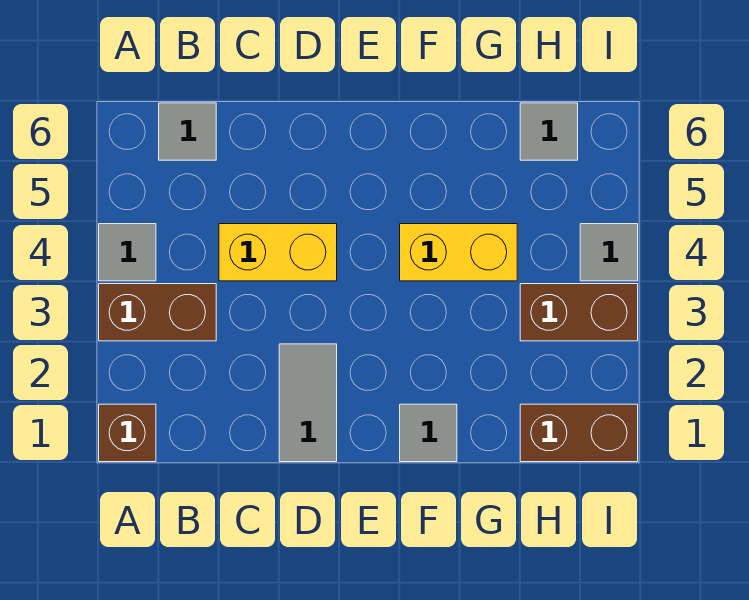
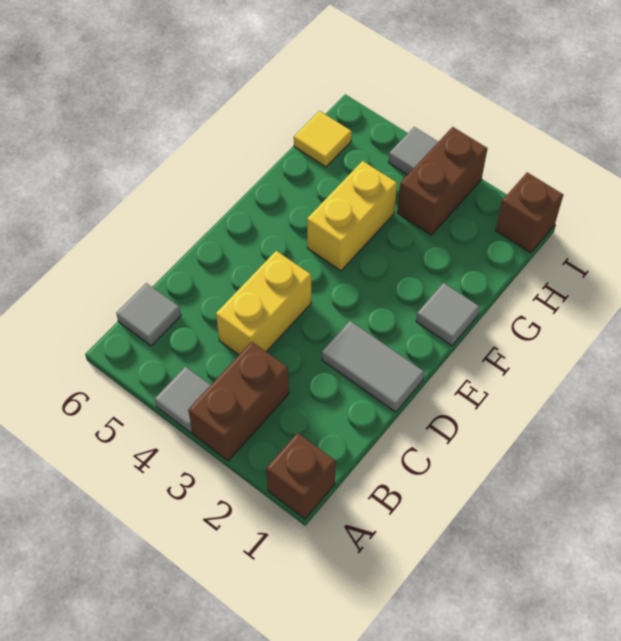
brown 1x2 brick [520,404,638,462] -> brown 1x1 brick [496,172,563,253]
grey 1x1 tile [520,103,578,160] -> yellow 1x1 tile [294,111,352,167]

